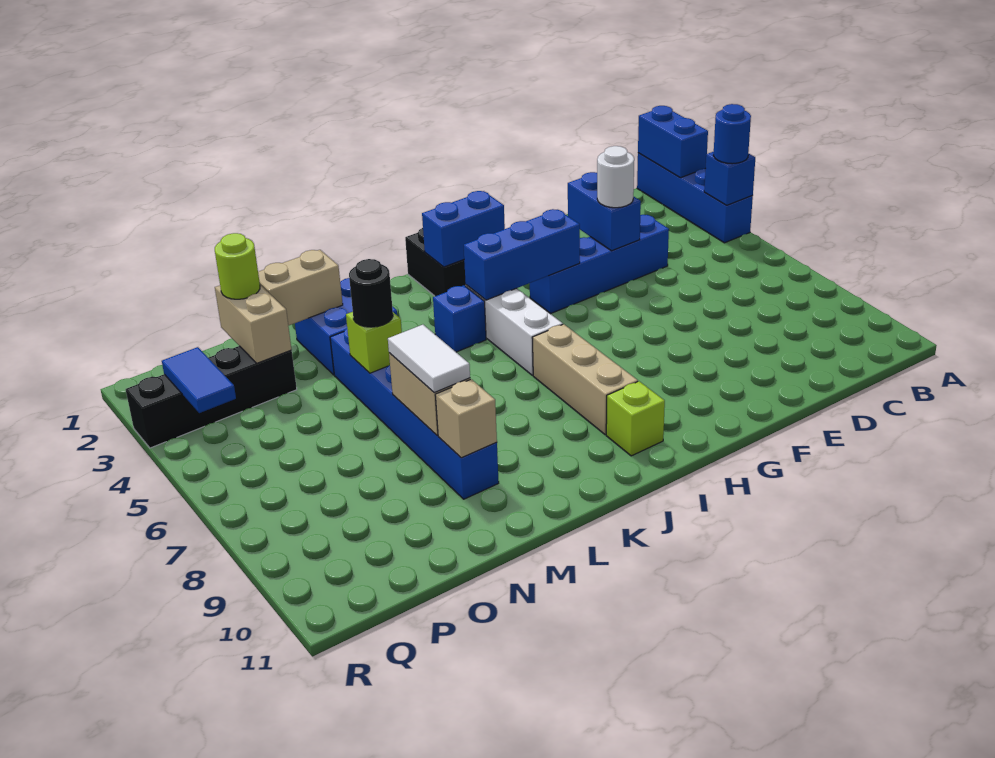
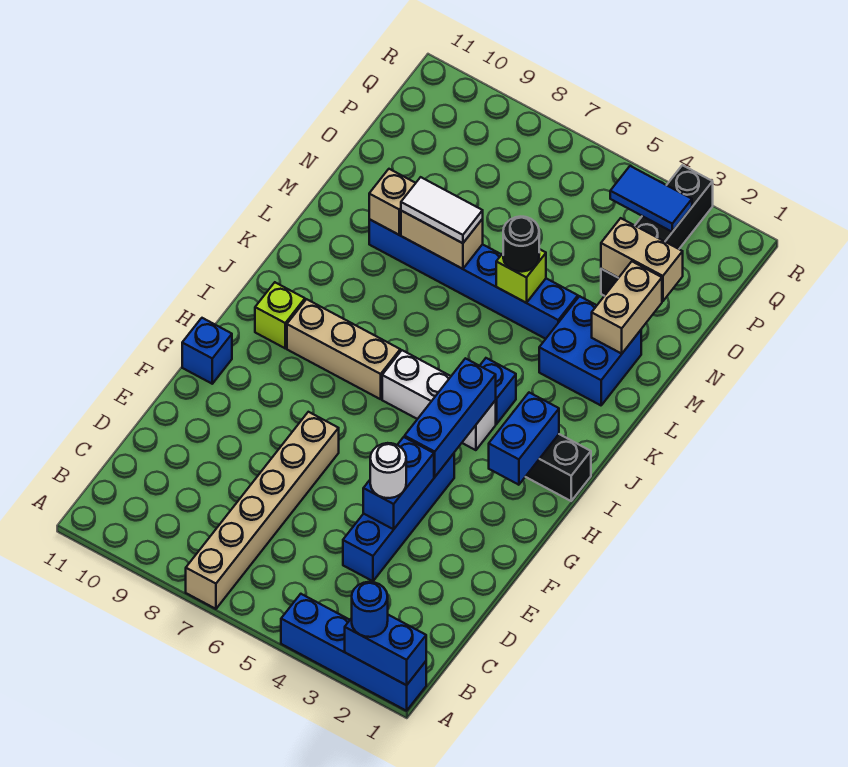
blue 1x1 brick [704,152,755,205] -> blue 1x1 brick moved to [182,318,232,384]
blue 1x1 round brick [713,104,751,164] -> blue 1x1 round brick moved to [352,582,388,637]
none -> tan 1x6 brick [186,412,339,609]
blue 1x2 brick [568,172,641,251] -> blue 1x2 brick turned to [363,437,434,529]
lime 1x1 round brick [215,233,260,299] -> none

